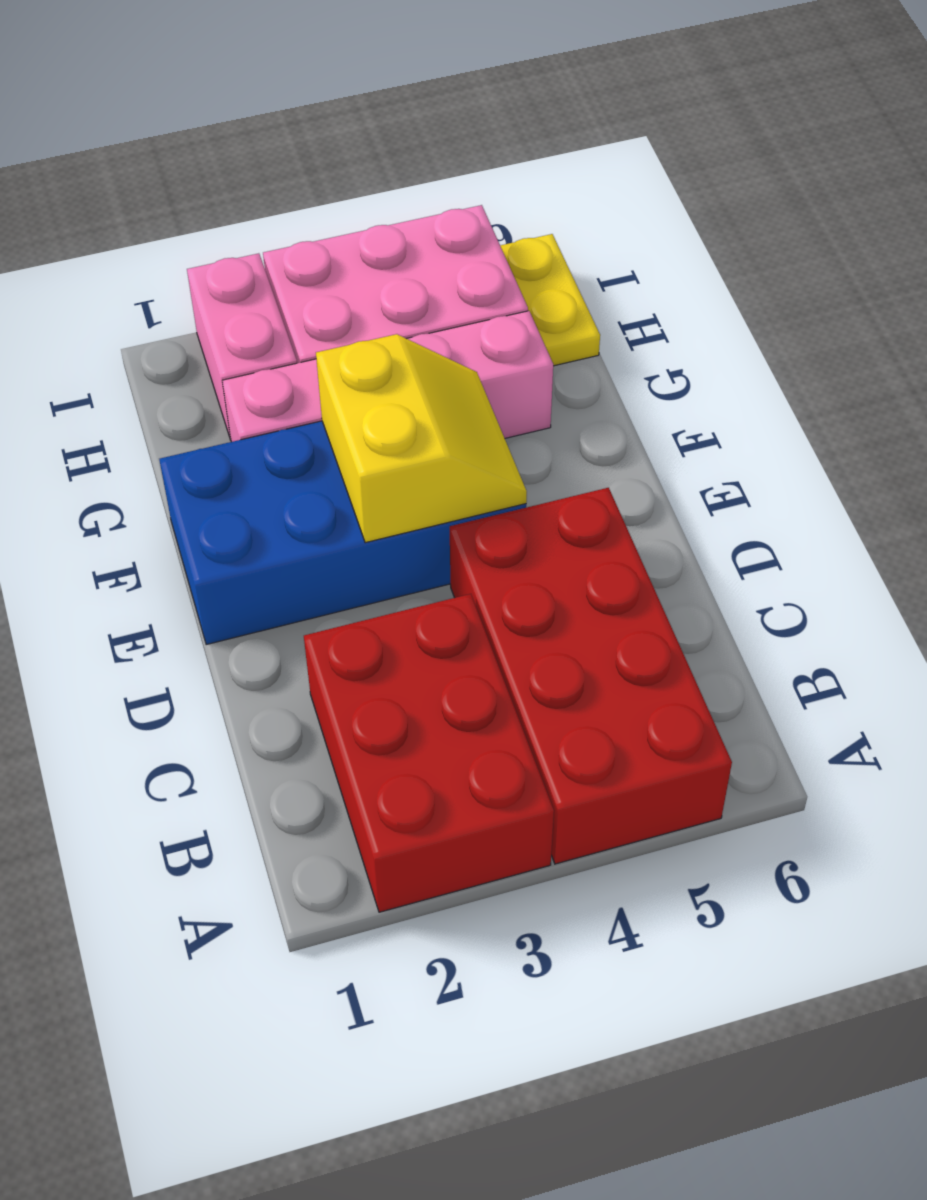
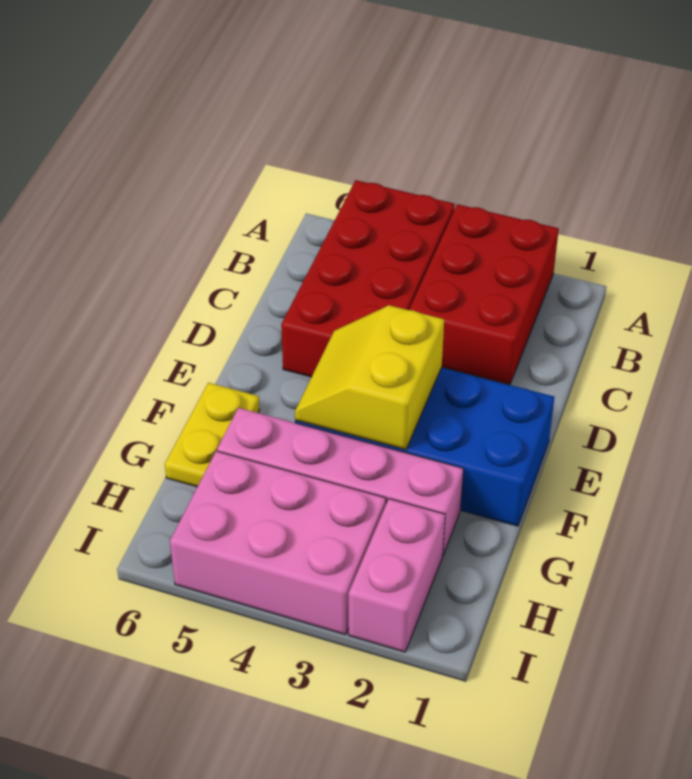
yellow 1x2 plate [500,234,600,366] -> yellow 1x2 plate moved to [165,383,260,487]

